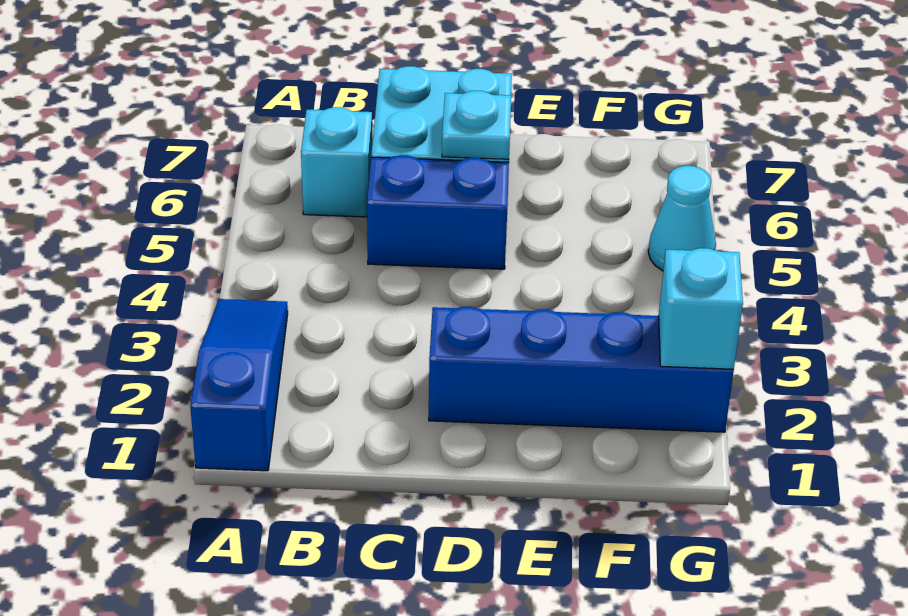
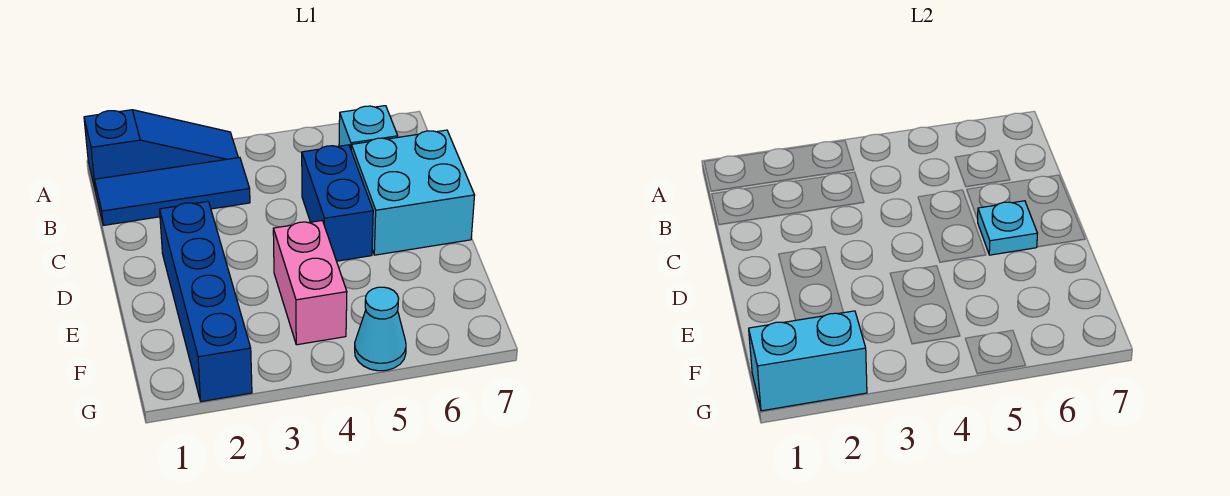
none -> blue 1x3 tile [94,158,250,225]
none -> pink 1x2 brick [273,221,347,345]
cyan 1x1 brick [659,248,743,369] -> cyan 1x2 brick [749,311,867,411]

